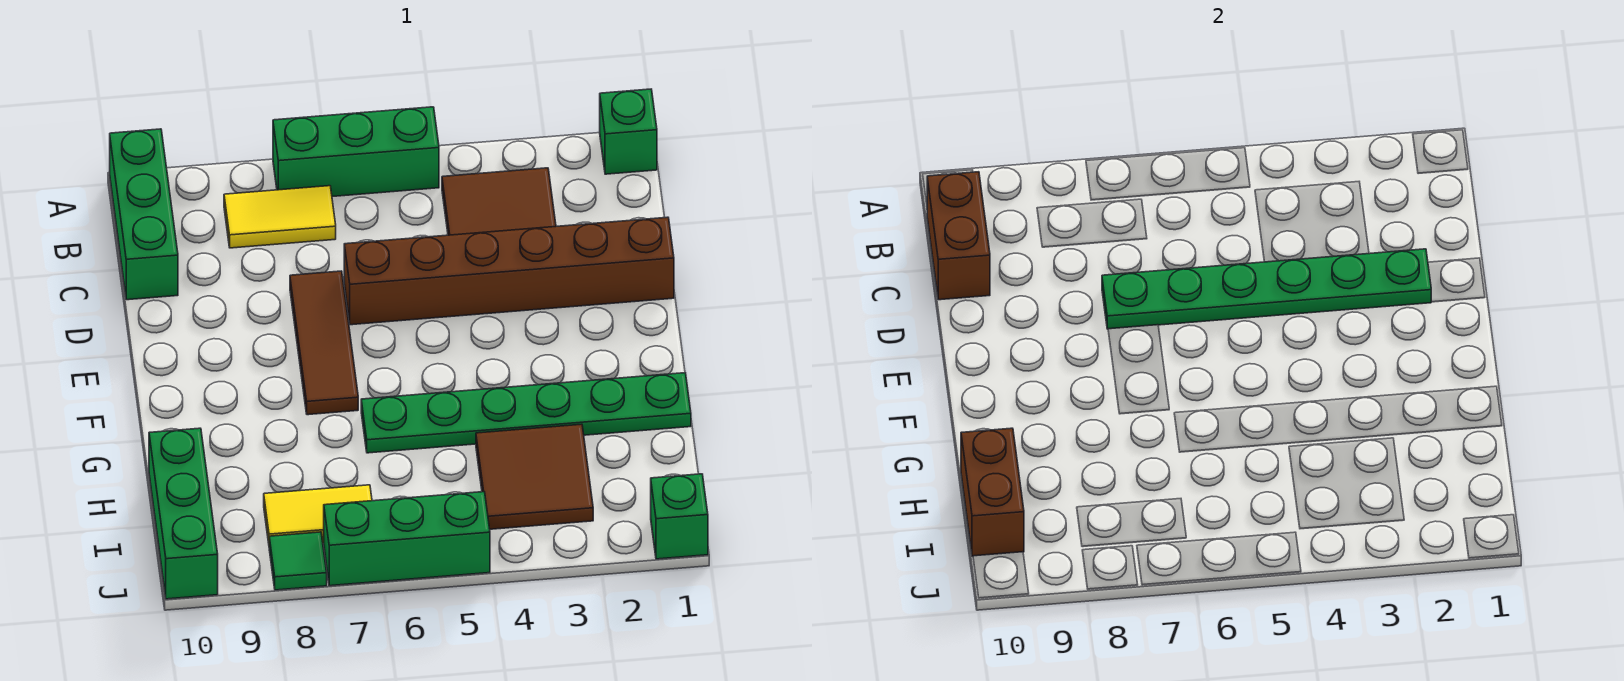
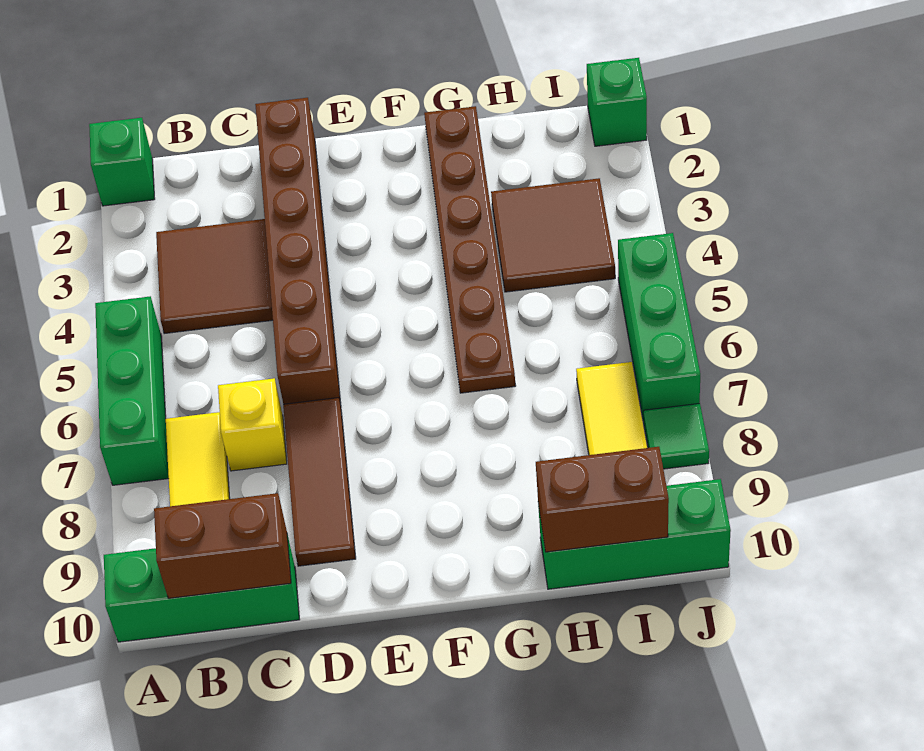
none -> yellow 1x1 brick [218,378,287,471]
green 1x6 plate [1102,249,1431,329] -> none
brown 1x3 tile [290,271,358,415] -> brown 1x3 tile turned to [283,398,356,566]
green 1x6 plate [361,373,691,453] -> brown 1x6 plate [424,106,516,393]

